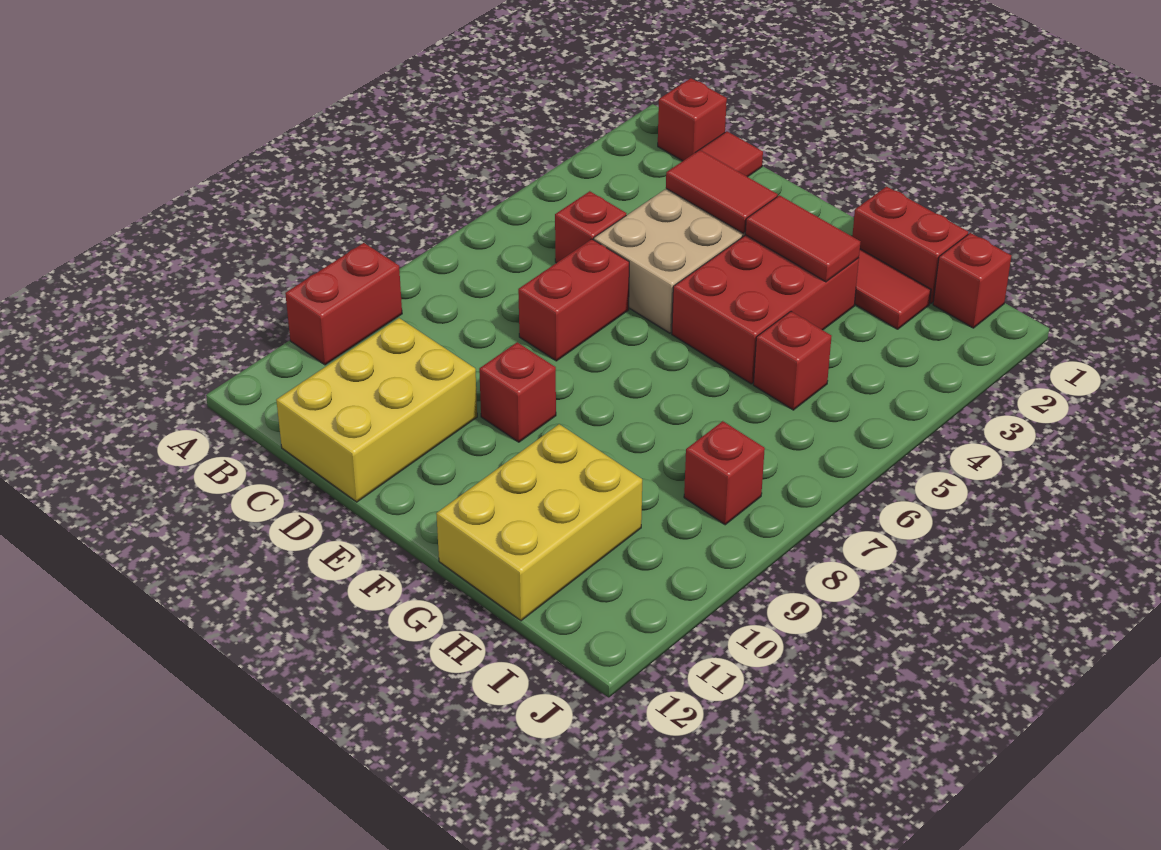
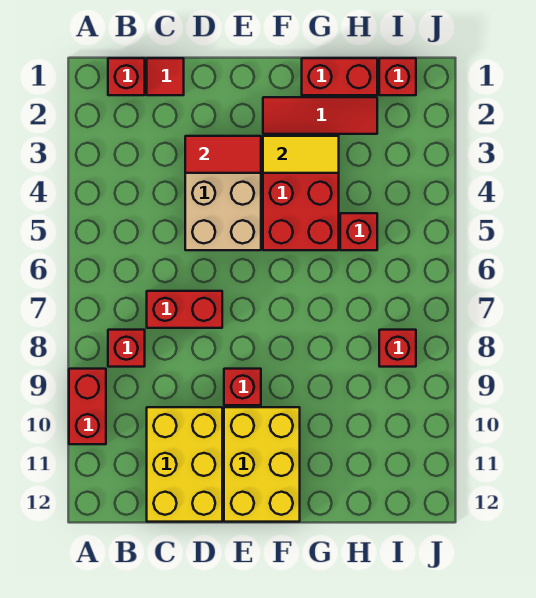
red 1x1 brick [555,191,627,263] -> red 1x1 brick moved to [108,330,145,367]
red 1x2 brick [518,239,629,361] -> red 1x2 brick turned to [147,291,222,328]
red 1x2 tile [745,195,860,282] -> yellow 1x2 tile [263,136,339,173]
yellow 2x3 brick [436,424,642,621] -> yellow 2x3 brick moved to [224,407,300,522]

